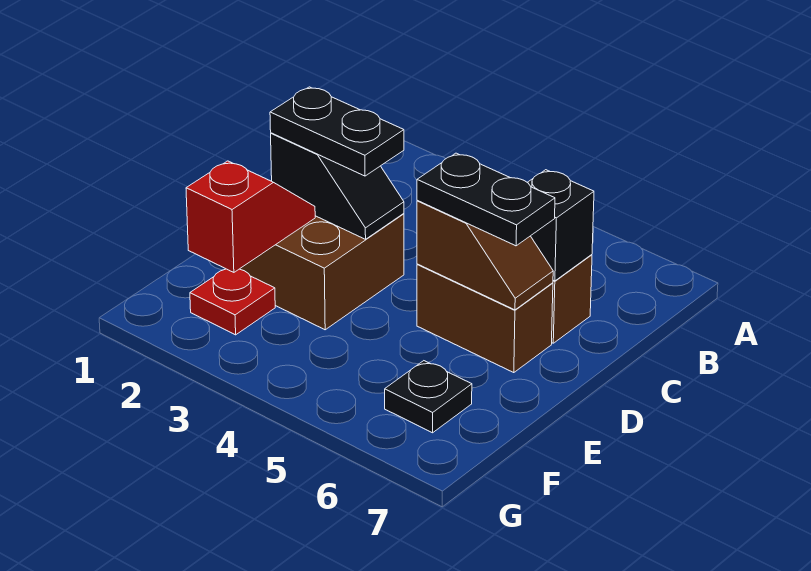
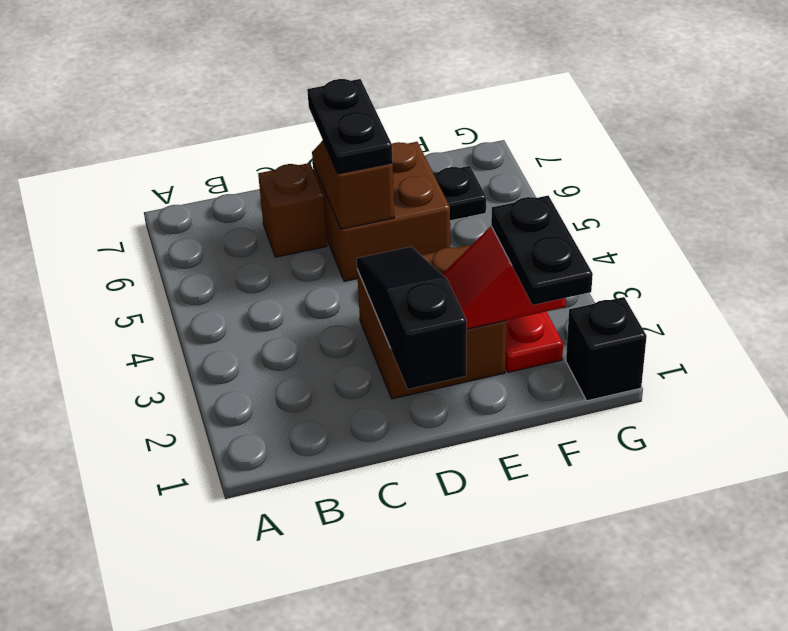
black 1x1 brick [527,170,594,281] -> black 1x1 brick moved to [566,297,647,401]
black 1x2 slope [271,133,404,239] -> black 1x3 slope [357,247,467,389]
black 1x2 plate [270,87,404,176] -> black 1x2 plate moved to [491,196,593,305]
brown 1x2 brick [417,264,553,373] -> brown 2x2 brick [313,142,450,281]

